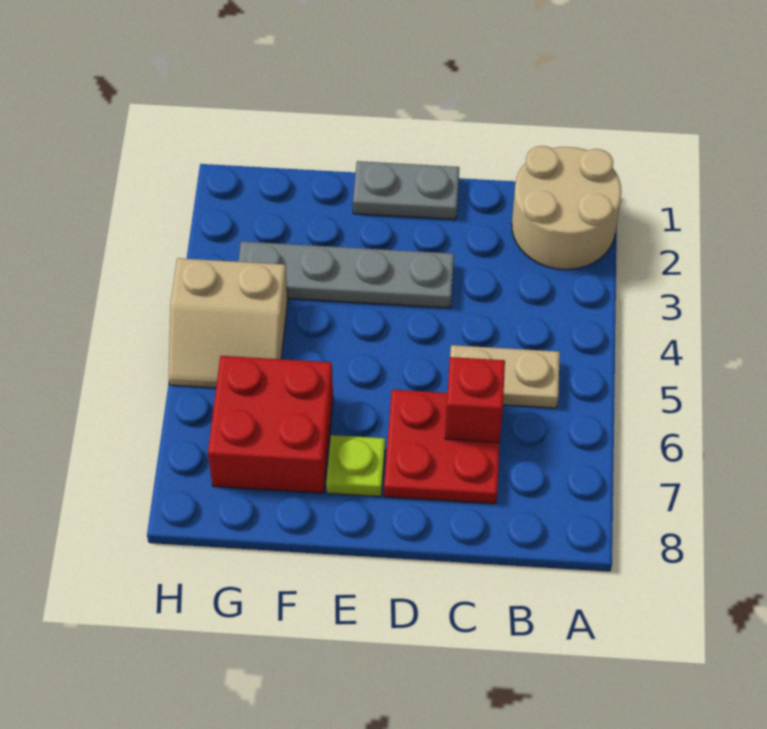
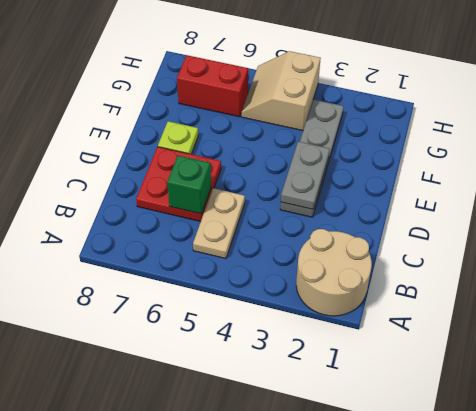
red 1x1 brick [445,357,505,442] -> green 1x1 brick [167,156,211,214]
grey 1x2 plate [353,161,459,220] -> grey 1x2 plate moved to [281,142,330,209]
red 2x2 brick [208,356,333,493] -> red 1x2 brick [177,55,248,117]

